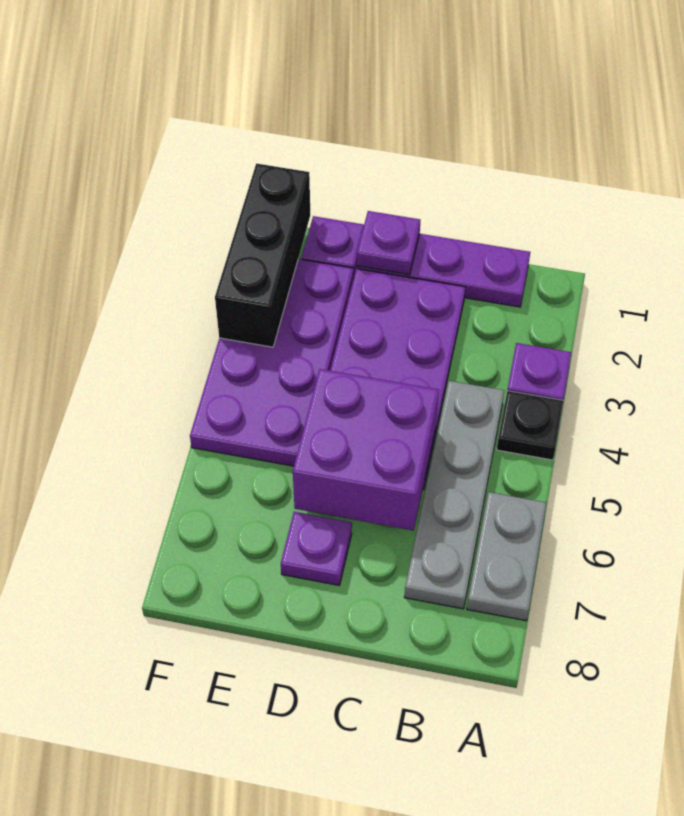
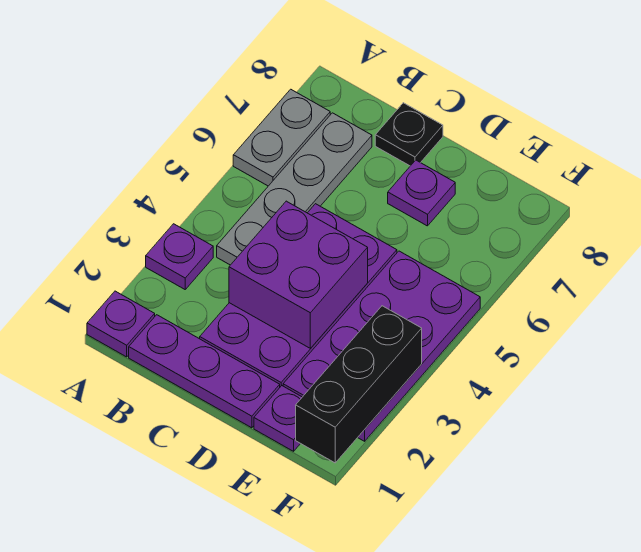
black 1x1 plate [497,391,563,460] -> black 1x1 plate moved to [375,103,443,166]
purple 2x2 brick [293,369,439,531] -> purple 2x2 brick moved to [229,201,368,348]
purple 1x1 plate [357,211,420,275] -> purple 1x1 plate moved to [87,291,155,357]

